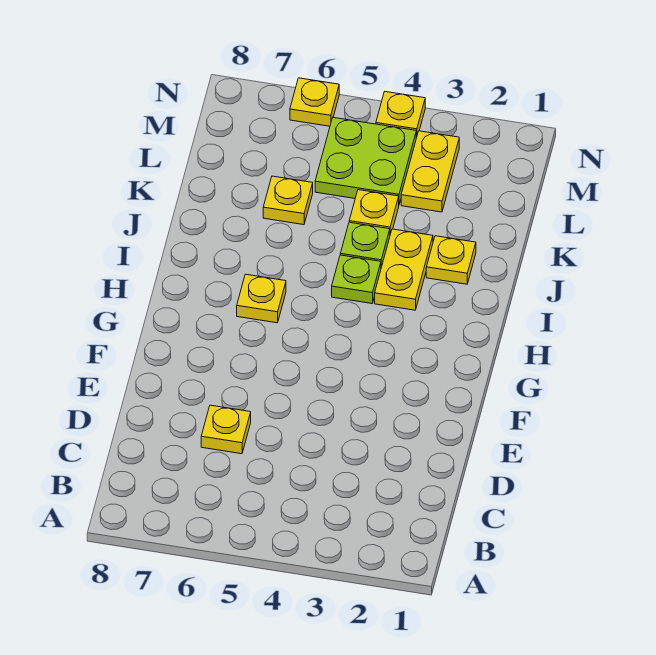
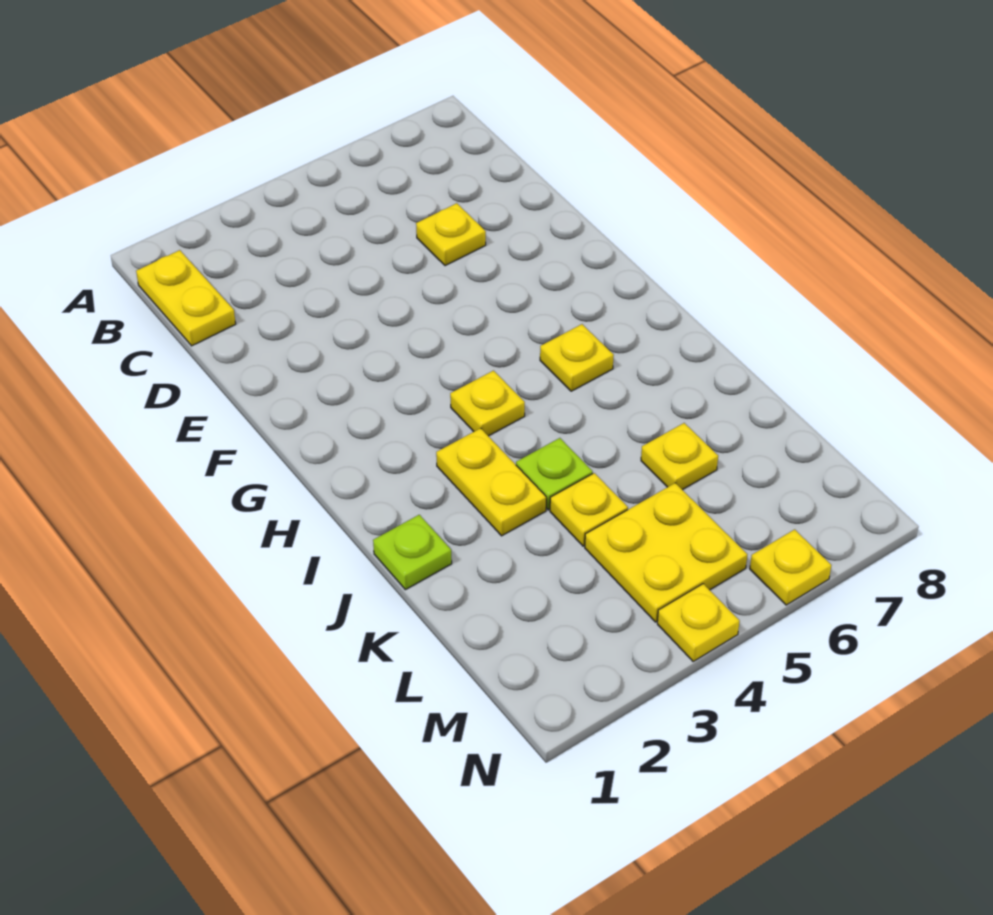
lime 1x1 plate [332,255,381,303] -> lime 1x1 plate moved to [373,515,452,590]
yellow 1x1 plate [426,236,476,284] -> yellow 1x1 plate moved to [450,371,525,436]
yellow 1x2 plate [401,131,459,212] -> yellow 1x2 plate moved to [136,250,236,346]
lime 2x2 plate [315,118,416,204] -> yellow 2x2 plate [585,483,747,622]

